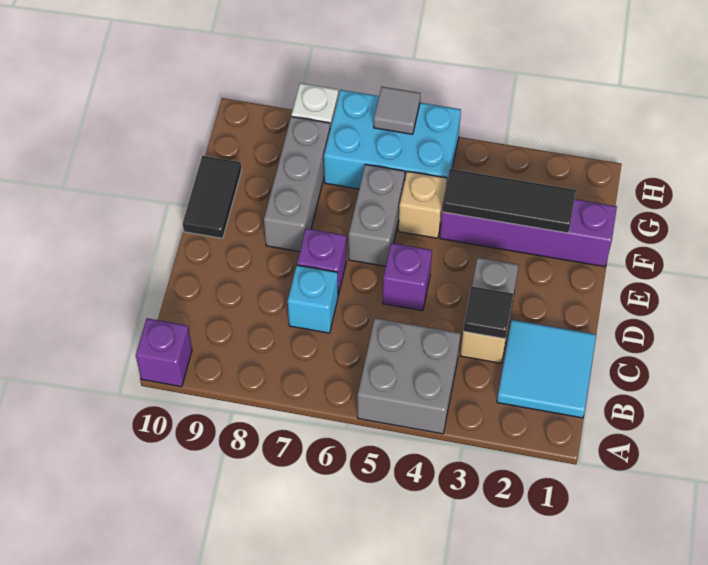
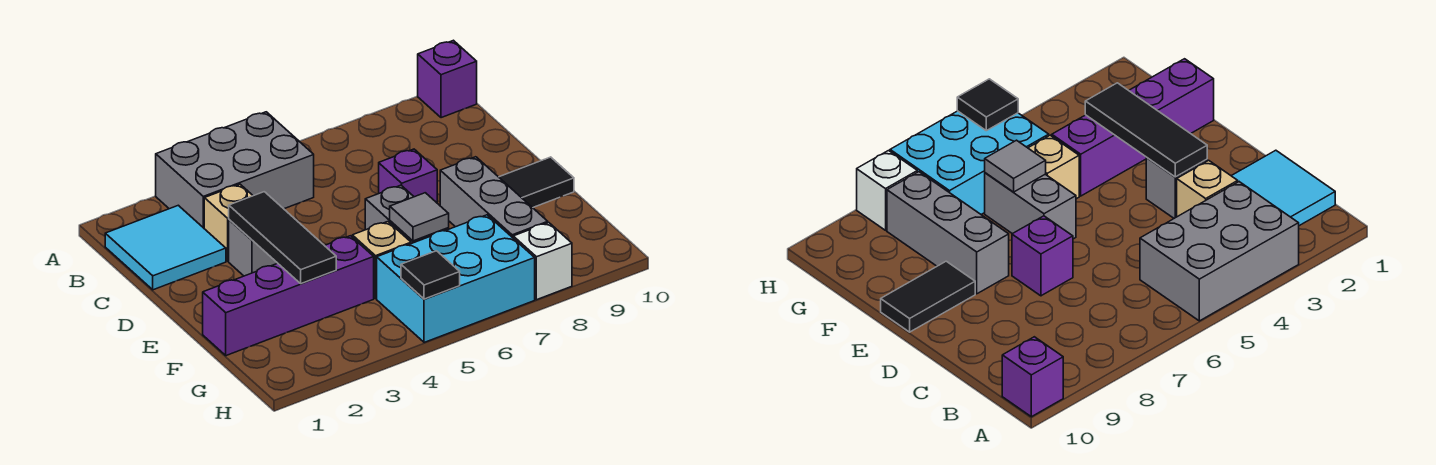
grey 2x2 brick [358,318,461,434] -> grey 2x3 brick [156,112,314,228]
black 1x1 tile [463,286,513,339] -> black 1x1 tile moved to [401,251,460,299]
cyan 1x1 brick [288,265,338,333] -> none
purple 1x1 brick [383,243,432,311] -> none
black 1x2 tile [183,156,241,238] -> black 1x2 tile turned to [499,157,574,208]
black 1x3 tile [442,169,576,233] -> black 1x3 tile turned to [229,192,336,284]
grey 1x1 tile [374,87,421,134] -> grey 1x1 tile moved to [390,193,449,241]

